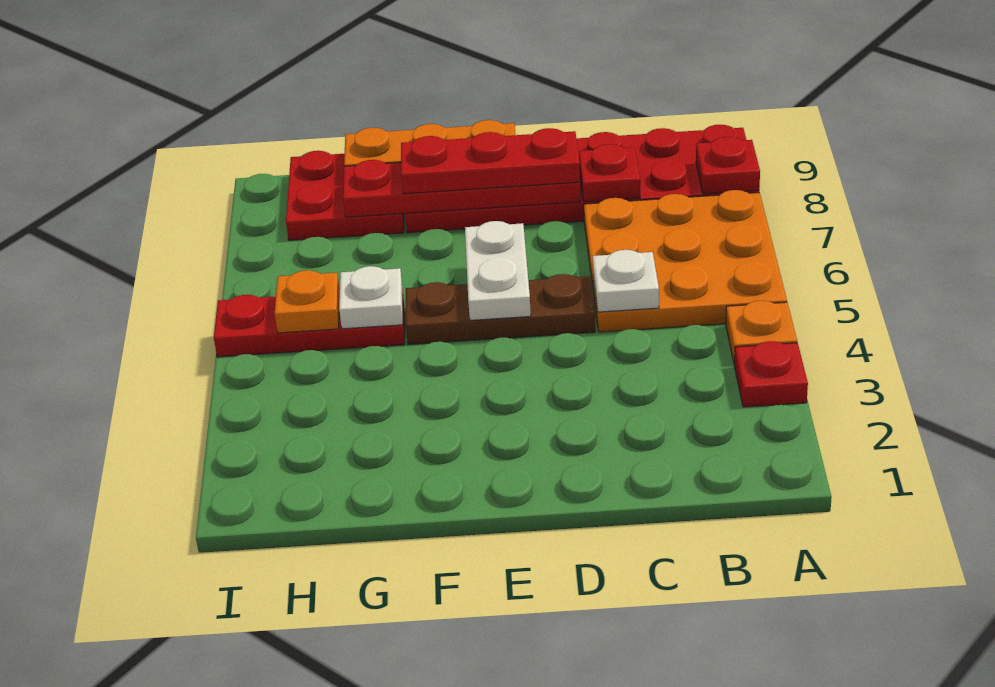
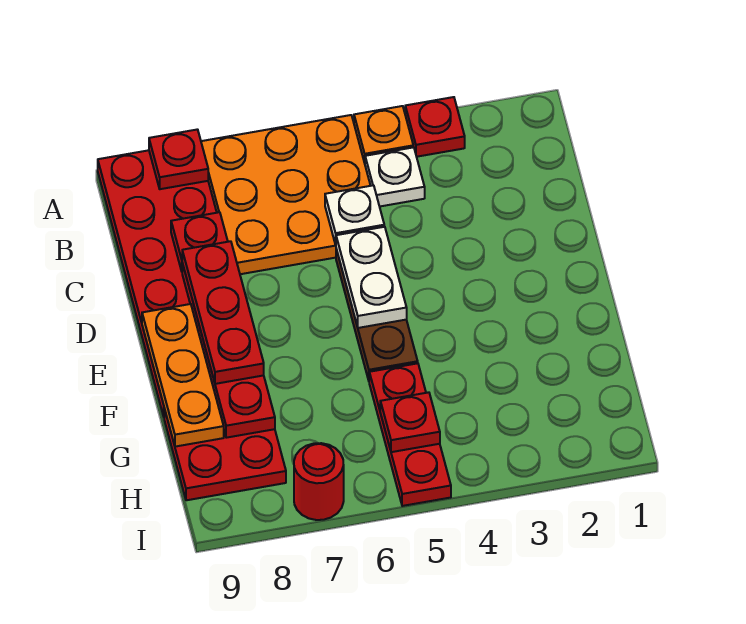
white 1x2 plate [465,221,531,320] -> white 1x2 plate turned to [336,227,407,328]
white 1x1 plate [339,266,403,329] -> white 1x1 plate moved to [365,147,425,207]
orange 1x1 plate [275,270,340,333] -> red 1x1 plate [380,392,440,452]
none -> red 1x1 round brick [294,443,344,520]

